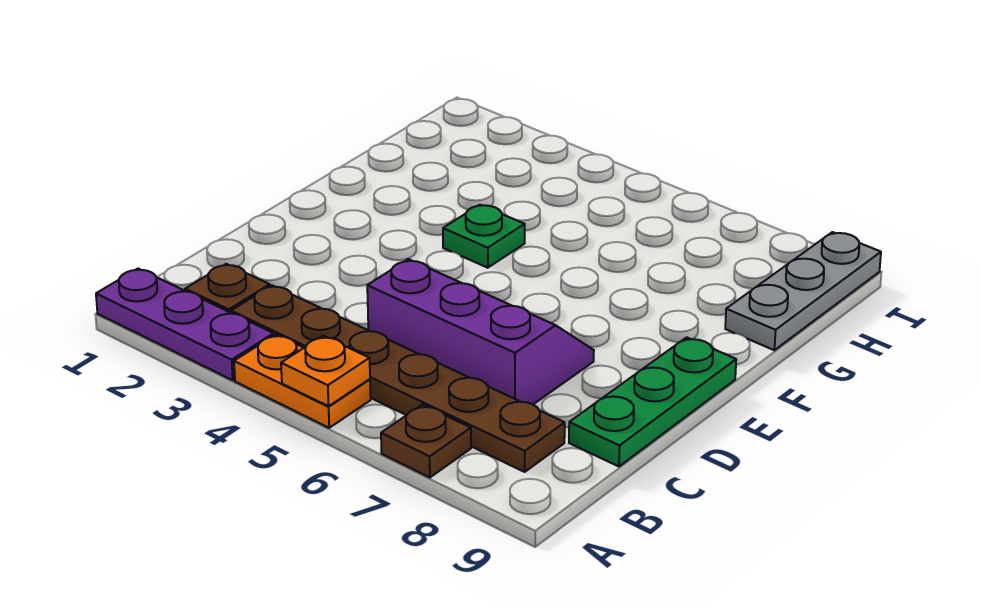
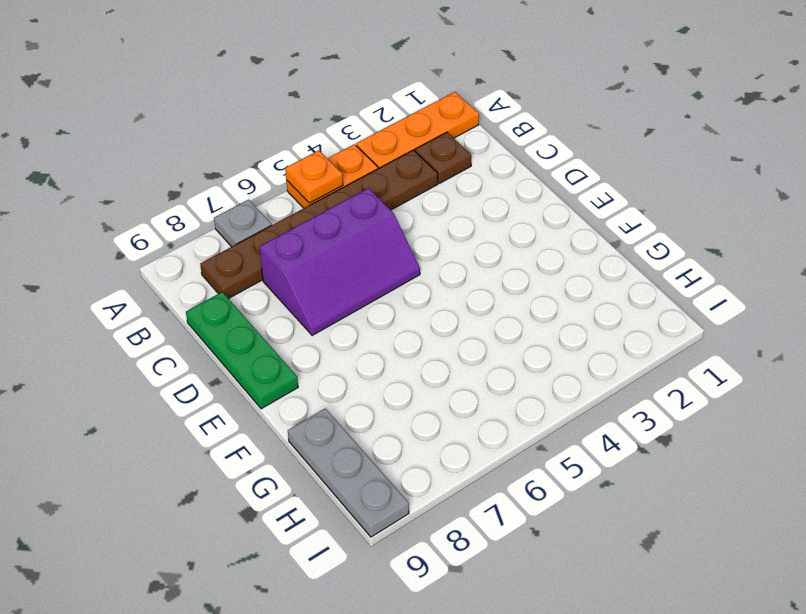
purple 1x3 plate [96,269,274,380] -> orange 1x3 plate [356,92,479,169]
brown 1x1 plate [381,405,471,477] -> grey 1x1 plate [214,200,272,247]
green 1x1 plate [443,205,525,268] -> none

